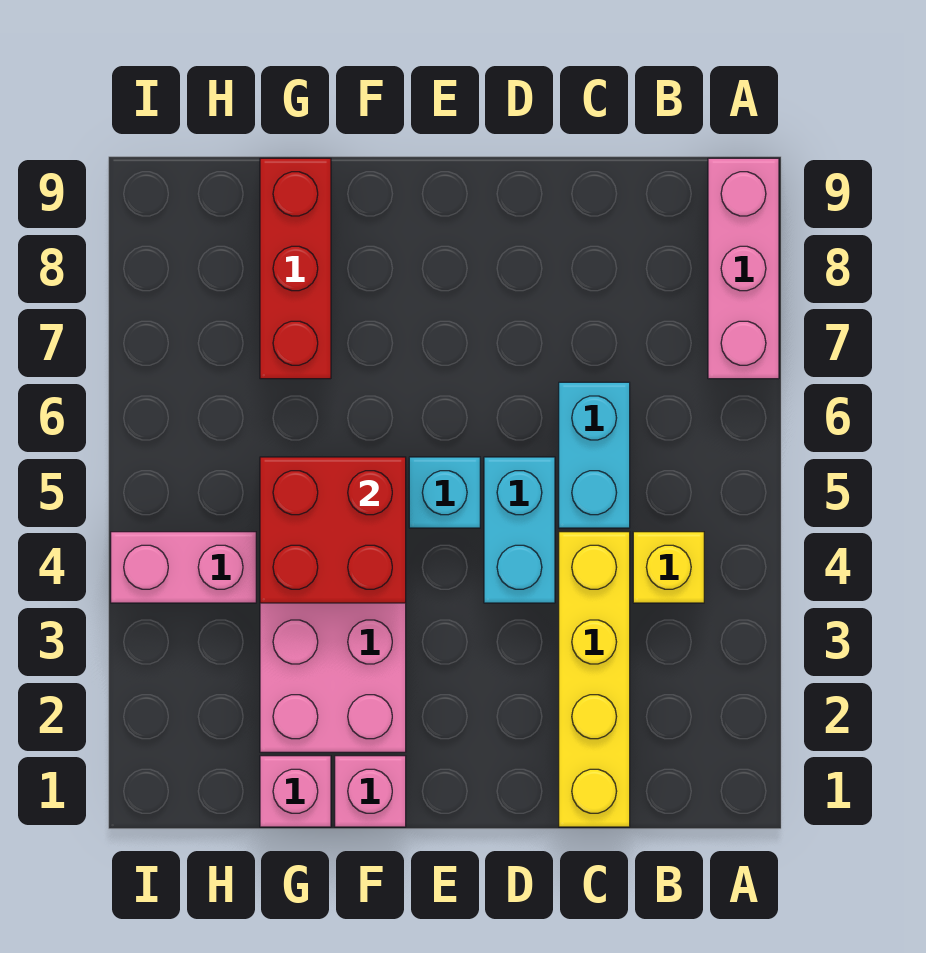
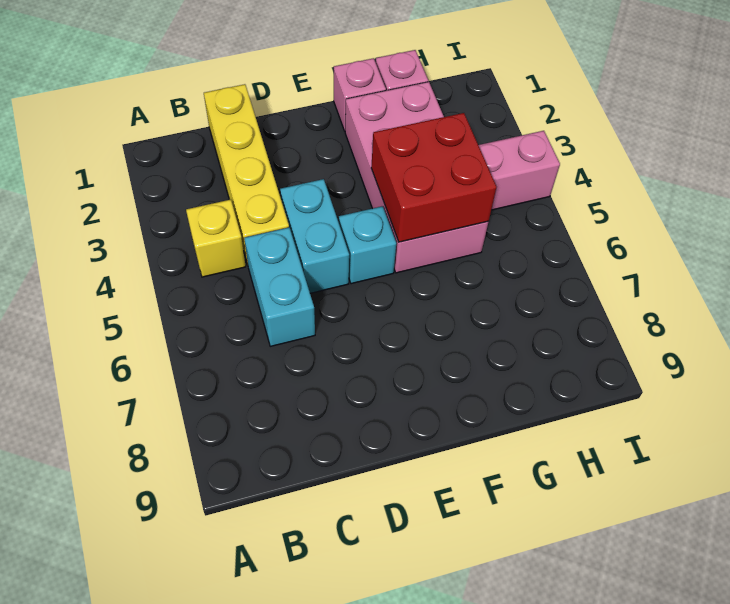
pink 1x3 brick [708,158,779,379] -> none
red 1x3 brick [260,158,331,379] -> none

